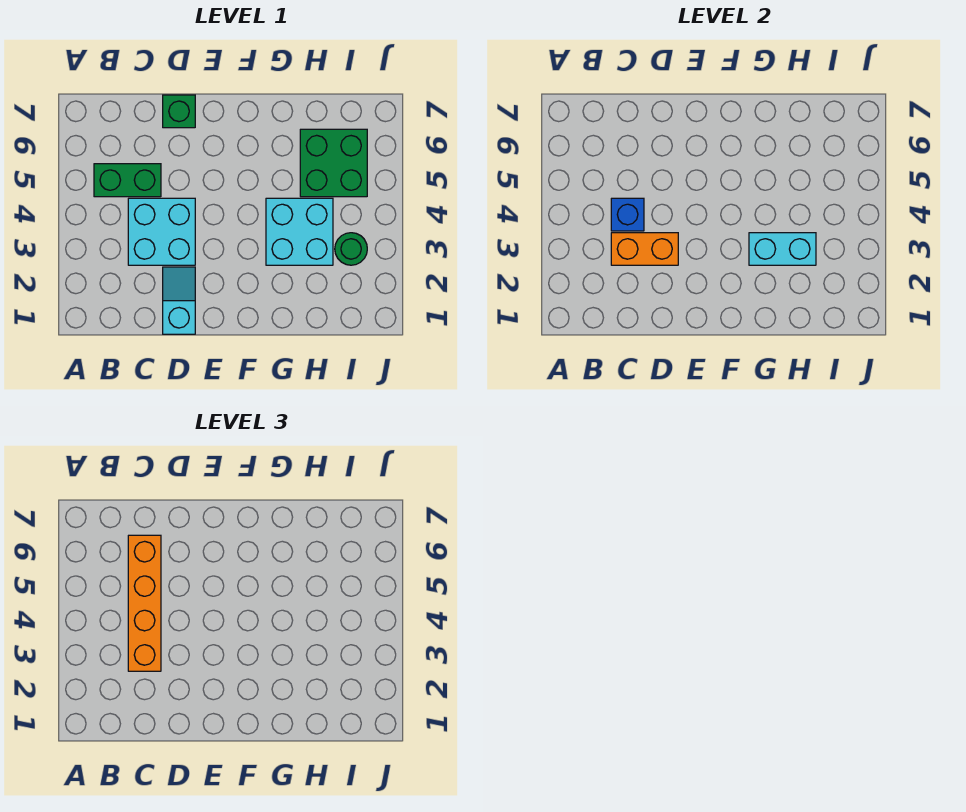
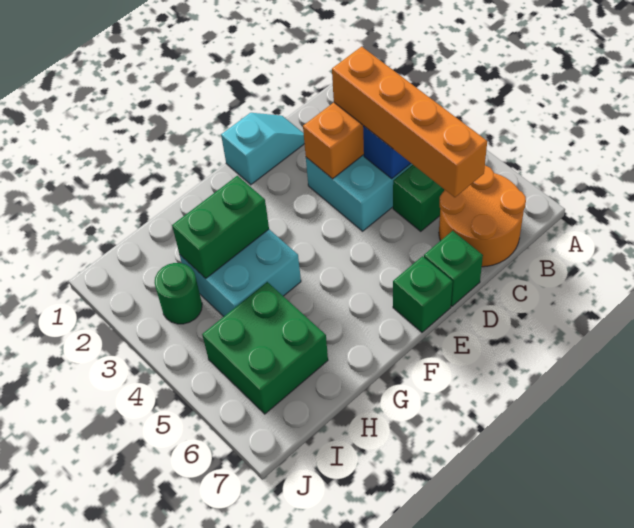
none -> orange 2x2 round brick [439,166,526,267]
cyan 1x2 slope [163,267,195,334] -> cyan 1x2 slope turned to [221,113,304,185]
none -> green 1x1 brick [393,256,453,332]
cyan 1x2 brick [749,233,816,265] -> green 1x2 brick [172,176,269,278]

